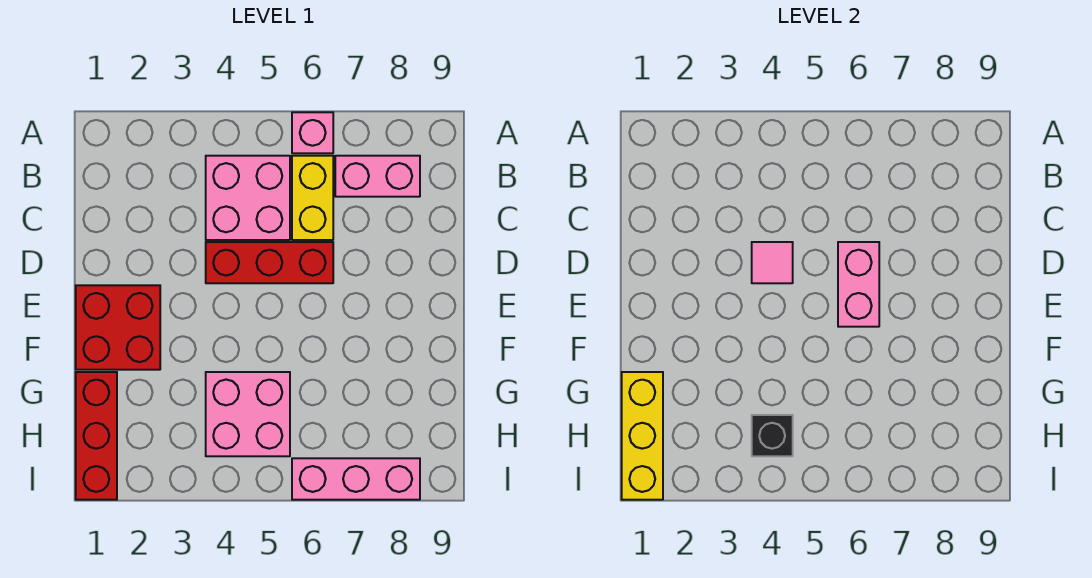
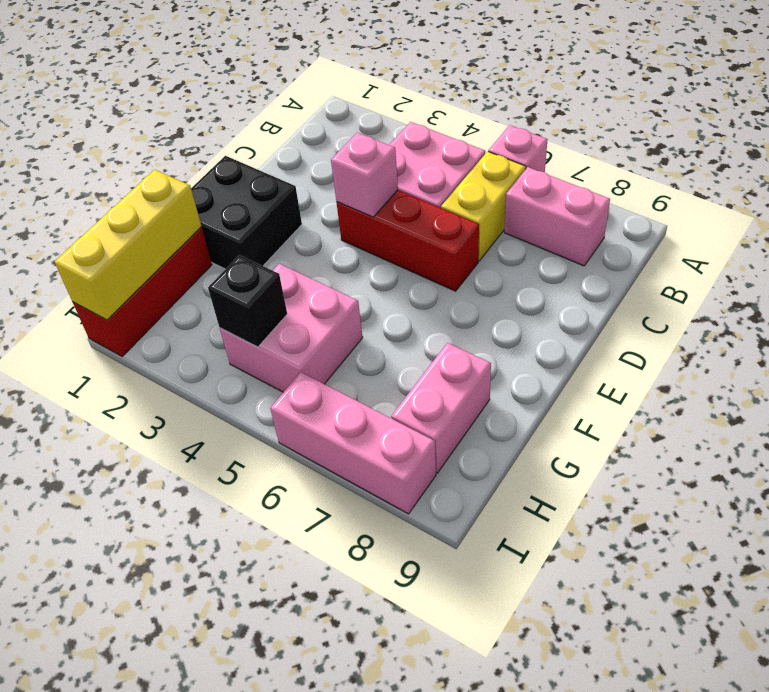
pink 1x1 tile [752,242,793,283] -> pink 1x1 brick [331,133,398,217]
pink 1x2 brick [838,242,879,327] -> pink 1x2 brick moved to [391,343,491,473]
red 2x2 brick [76,285,160,370] -> black 2x2 brick [191,156,302,269]

